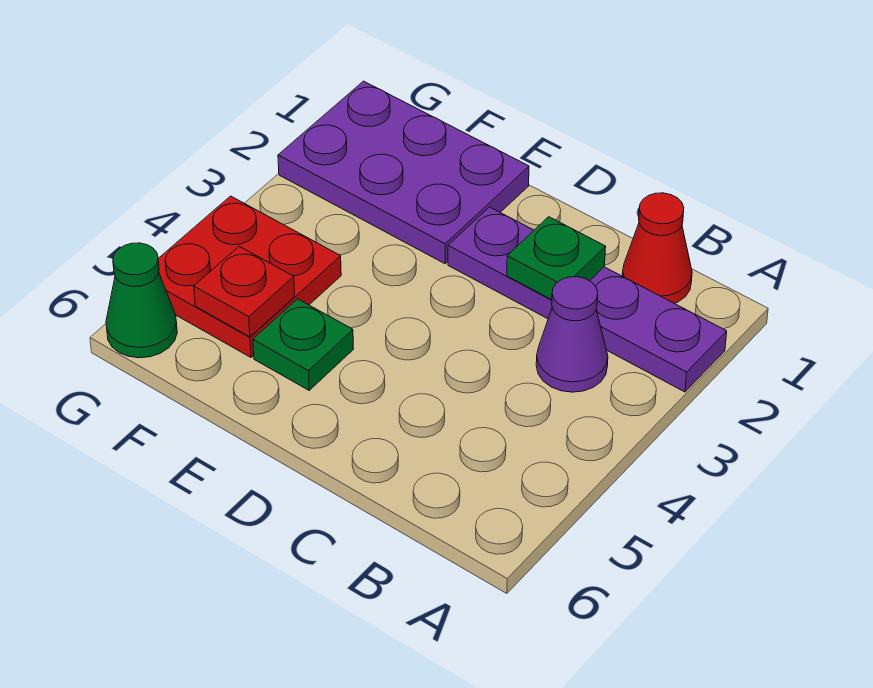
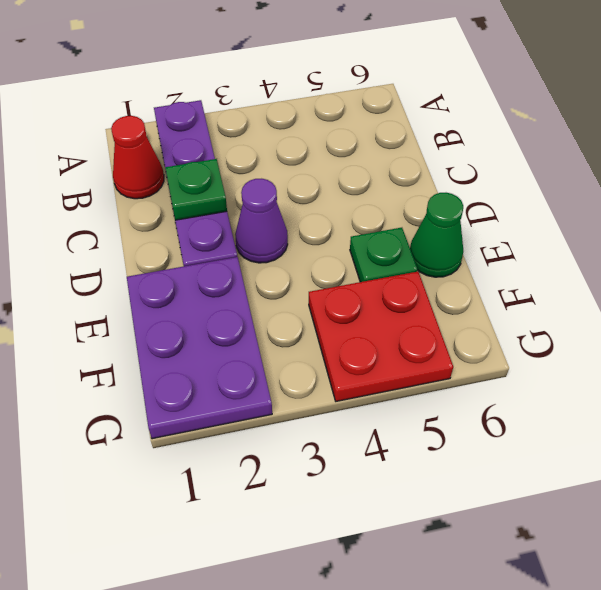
purple 1x1 cone [536,277,608,392] -> purple 1x1 cone moved to [235,179,288,263]
red 1x1 plate [194,246,295,337] -> none
green 1x1 cone [106,243,177,358] -> green 1x1 cone moved to [410,193,463,277]

